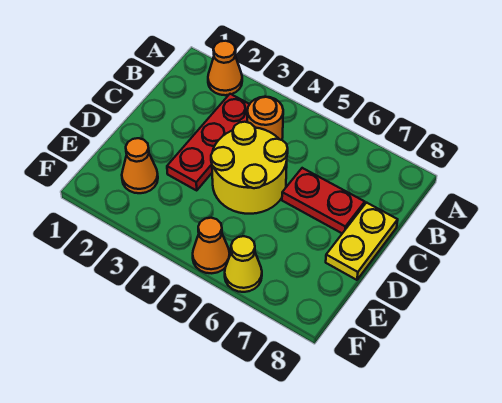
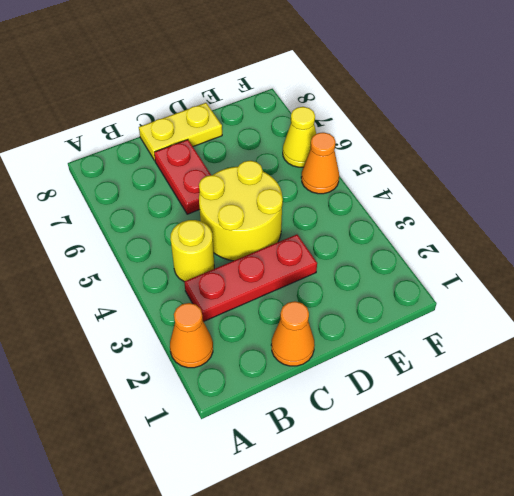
orange 1x1 round brick [247,97,283,140] -> yellow 1x1 round brick [170,220,214,282]
orange 1x1 cone [122,138,158,193] -> orange 1x1 cone moved to [271,301,315,366]

